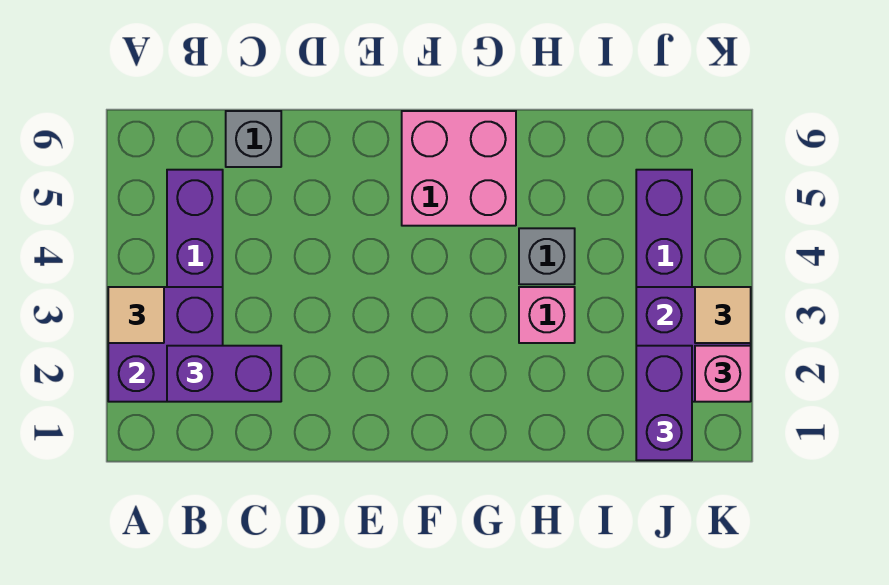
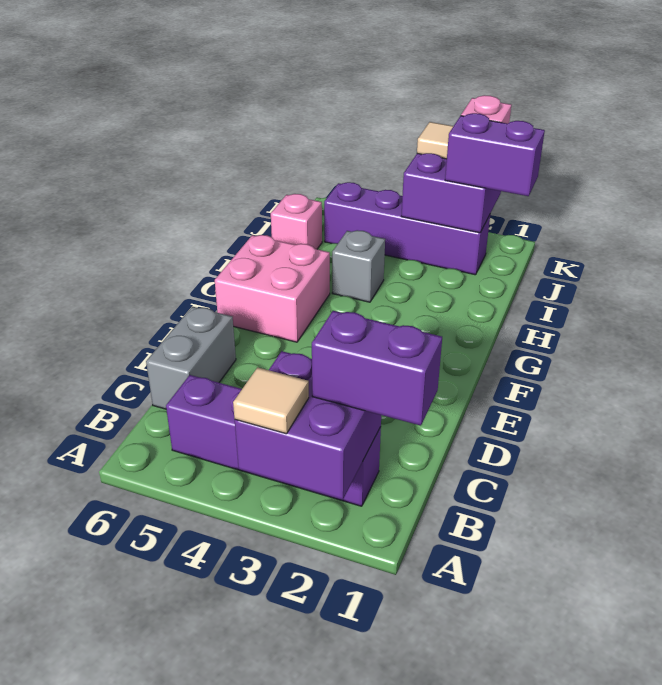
purple 1x2 brick [167,346,281,402] -> purple 1x2 brick turned to [312,311,442,426]
grey 1x1 brick [226,111,281,167] -> grey 1x2 brick [146,307,236,409]
pink 1x1 brick [519,287,575,343] -> pink 1x1 brick moved to [271,194,322,249]

